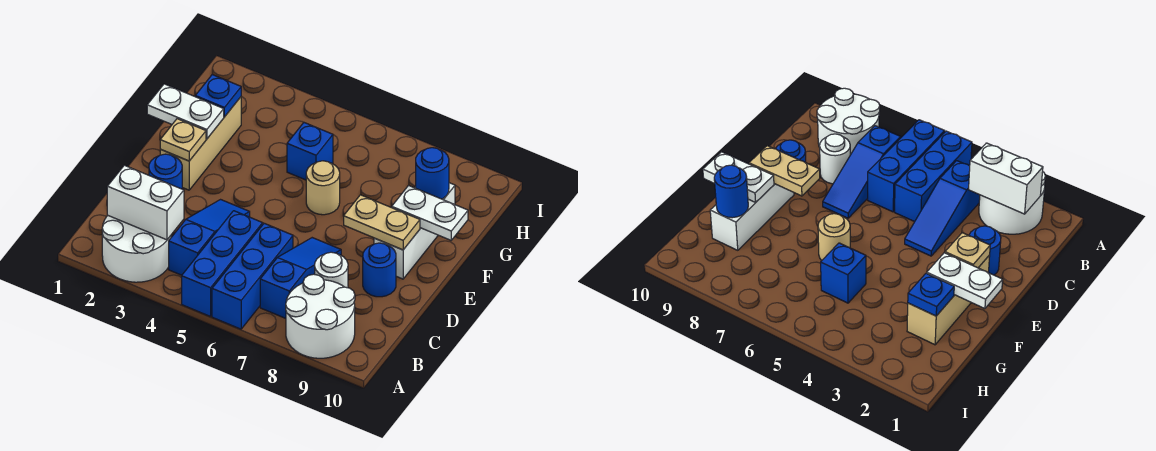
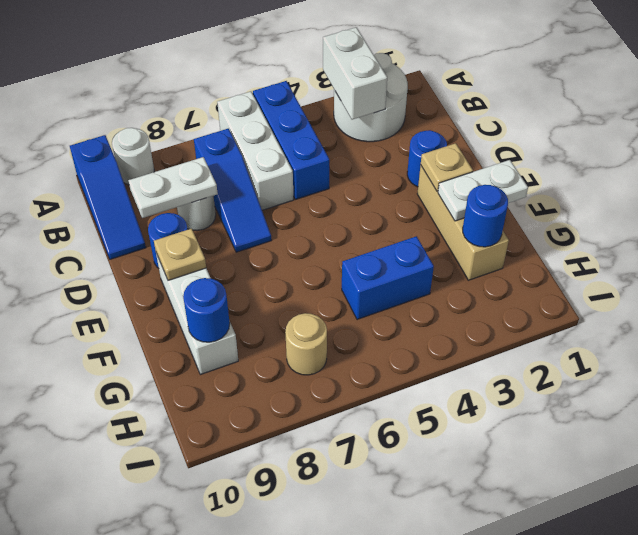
blue 1x3 brick [212,223,293,329] -> white 1x3 brick [217,92,294,210]
white 2x2 round brick [286,274,355,358] -> white 1x1 round brick [112,128,154,185]
white 1x2 brick [107,165,184,240] -> white 1x2 brick turned to [323,27,387,120]
blue 1x3 slope [169,200,250,275] -> blue 1x3 slope moved to [70,135,146,259]
tan 1x2 plate [344,195,420,250] -> tan 1x1 plate [154,229,206,280]
tan 1x1 round brick [306,161,340,215] -> tan 1x1 round brick moved to [285,313,327,375]
white 1x2 plate [392,186,468,240] -> white 1x2 plate moved to [128,157,218,218]
blue 1x1 plate [195,75,241,117] -> blue 1x1 round brick [463,185,508,247]
blue 1x1 brick [287,123,333,180] -> blue 1x2 brick [342,236,434,320]

